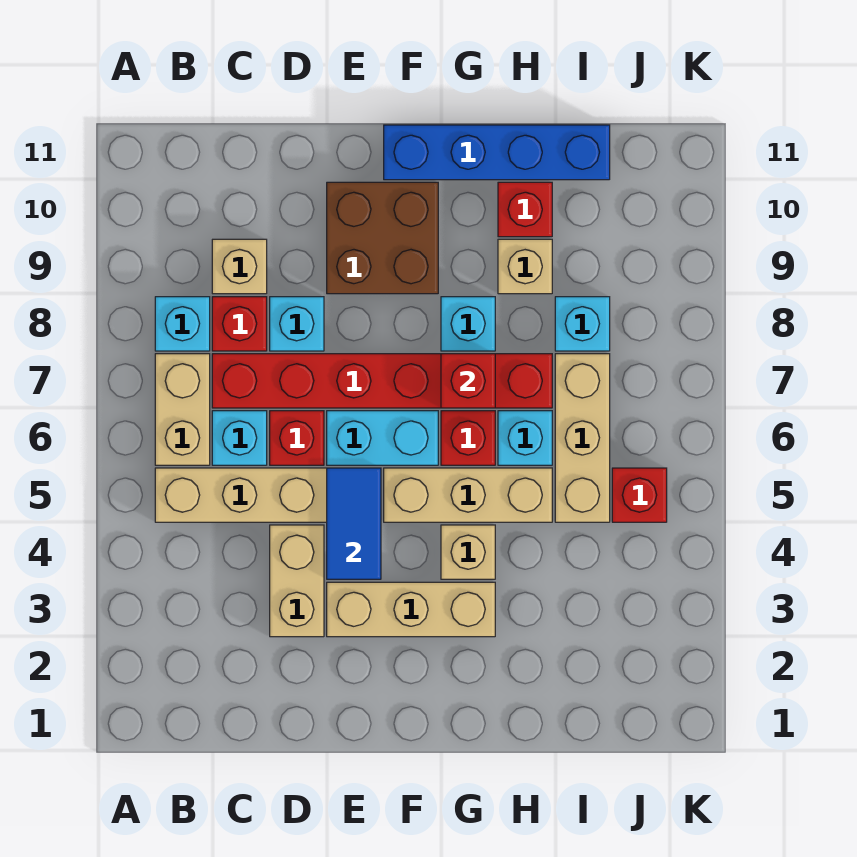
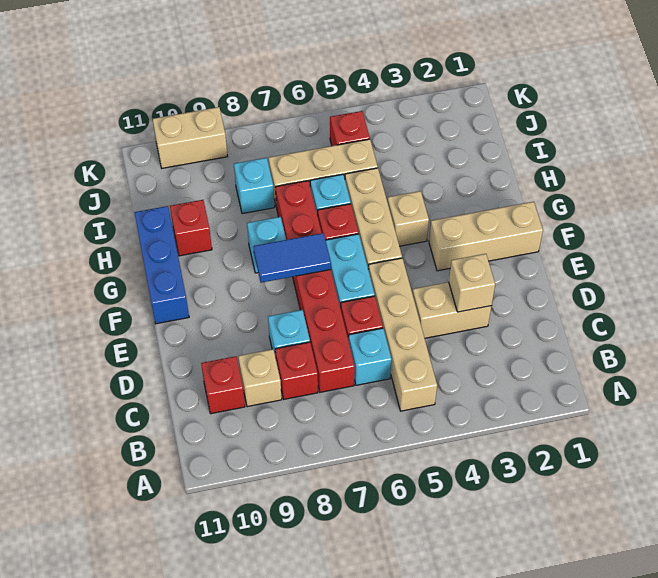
tan 1x2 brick [155,354,210,465] -> tan 1x2 brick moved to [153,107,228,168]
cyan 1x1 brick [155,297,210,351] -> none
tan 1x3 brick [327,582,495,637] -> tan 1x3 brick turned to [429,202,543,271]
blue 1x2 tile [327,468,381,579] -> blue 1x2 tile moved to [253,233,331,283]
brown 2x2 brick [327,182,438,294] -> none
blue 1x4 brick [384,125,610,180] -> blue 1x3 brick [134,206,189,324]
red 1x1 brick [441,354,495,408] -> red 1x1 brick moved to [201,356,245,414]
tan 1x1 brick [498,239,552,294] -> tan 1x1 brick moved to [449,254,495,312]

